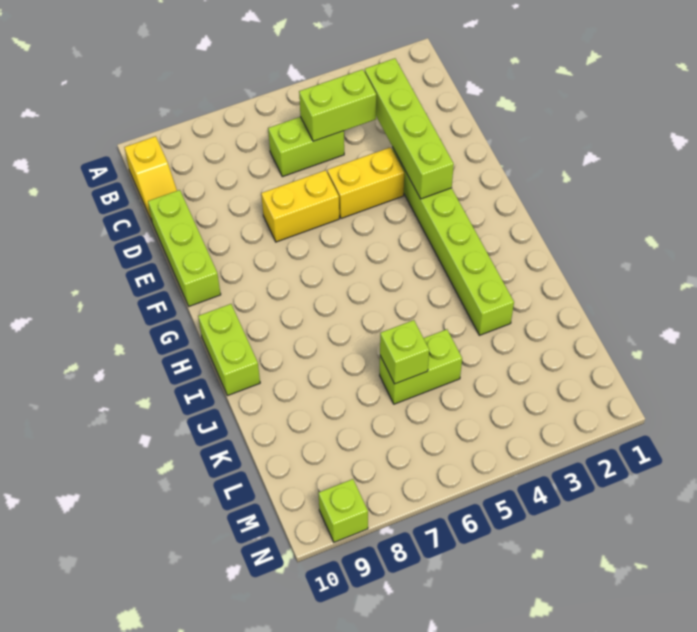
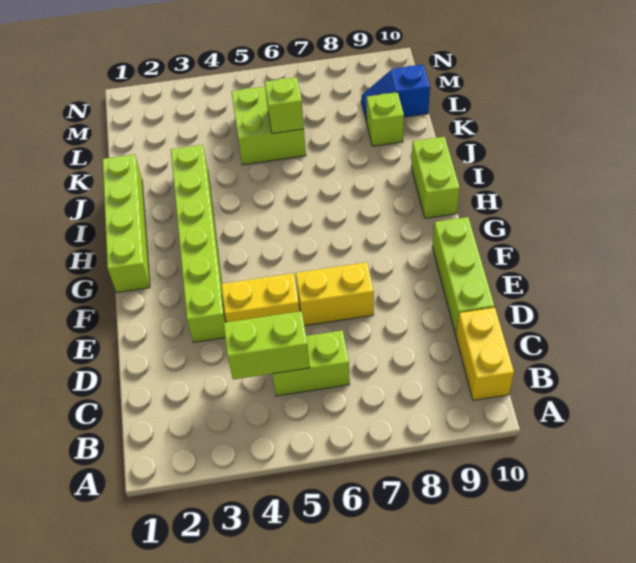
yellow 1x2 slope [124,136,177,221] -> yellow 1x2 brick [456,307,514,400]
lime 1x4 brick [365,58,454,199] -> lime 1x4 brick moved to [102,154,150,293]
lime 1x2 brick [380,329,462,404] -> lime 2x2 brick [231,87,306,165]
none -> blue 1x2 slope [361,65,430,121]
lime 1x1 brick [318,479,368,542] -> lime 1x1 brick moved to [366,92,404,146]

